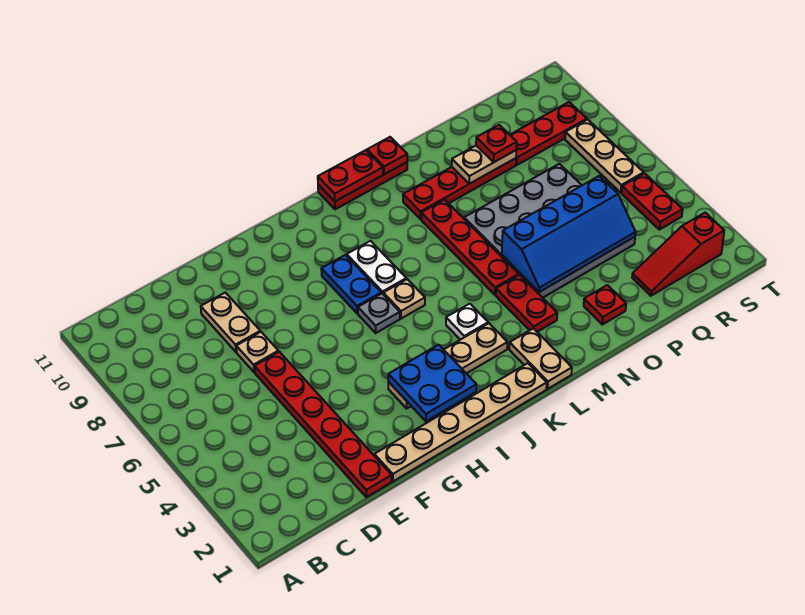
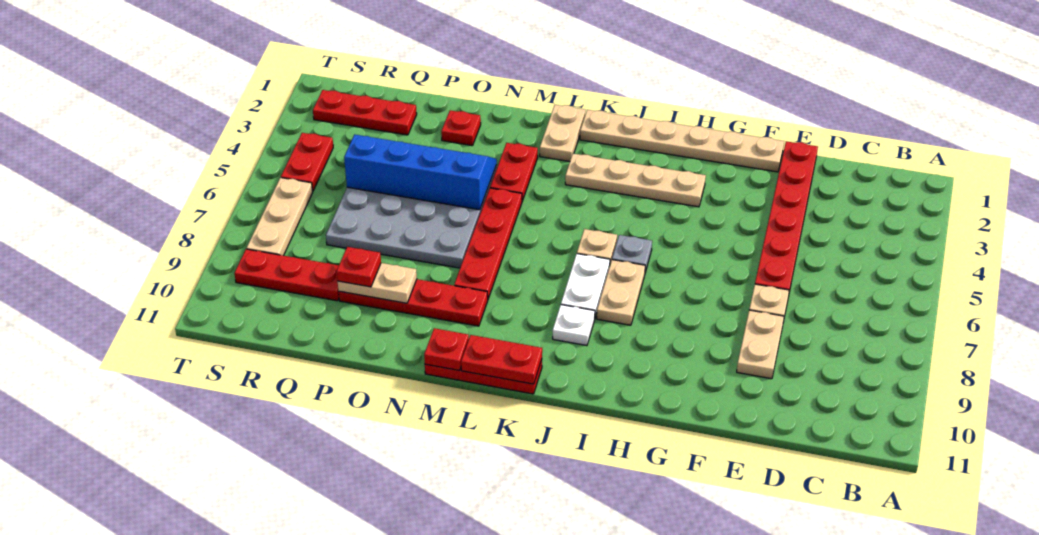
blue 2x2 plate [388,345,476,421] -> none
blue 1x2 plate [321,255,381,313] -> tan 1x2 plate [597,260,645,325]
white 1x1 plate [446,304,488,340] -> white 1x1 plate moved to [553,305,595,346]
red 1x3 slope [632,213,724,296] -> red 1x3 plate [313,90,417,135]

